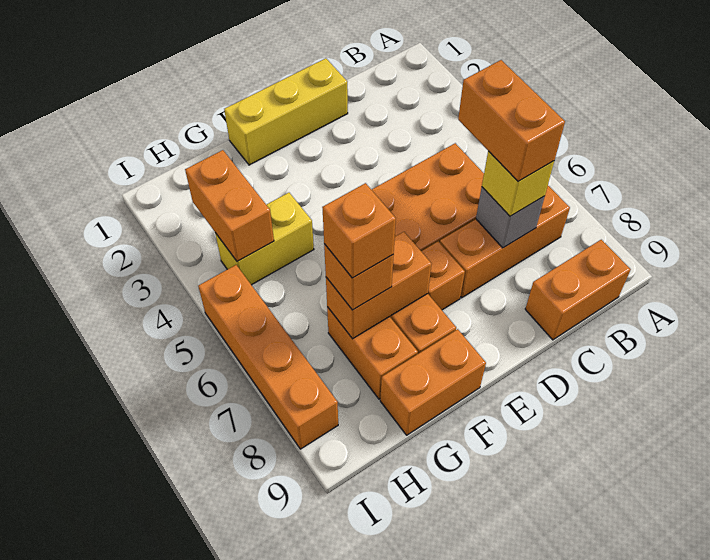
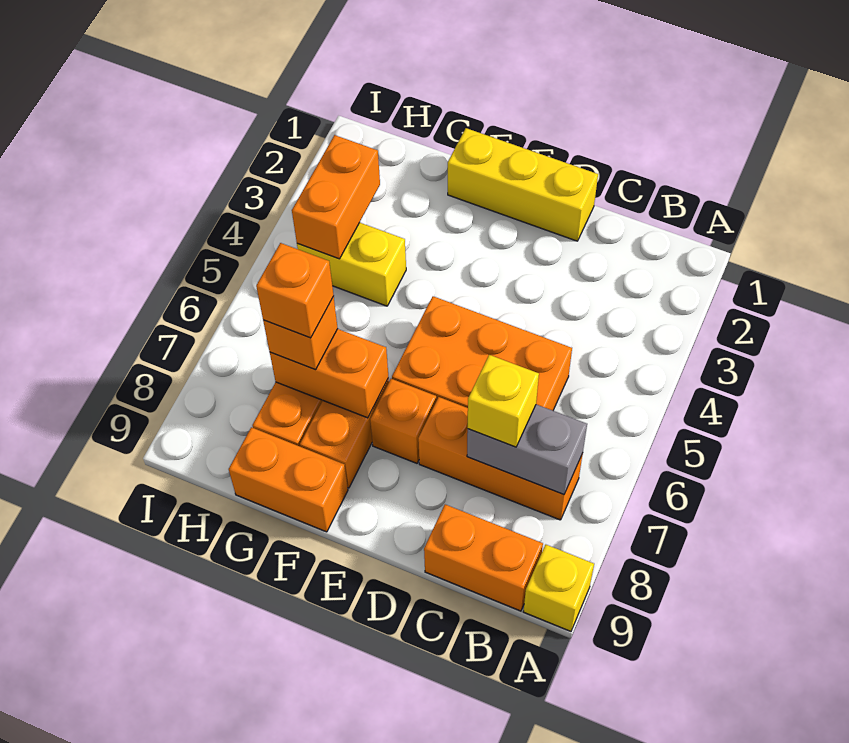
none -> yellow 1x1 brick [523,545,594,631]
orange 1x2 brick [458,60,565,181] -> none
grey 1x1 brick [476,187,545,248] -> grey 1x2 brick [467,404,587,495]
orange 1x4 brick [198,265,338,449] -> none

